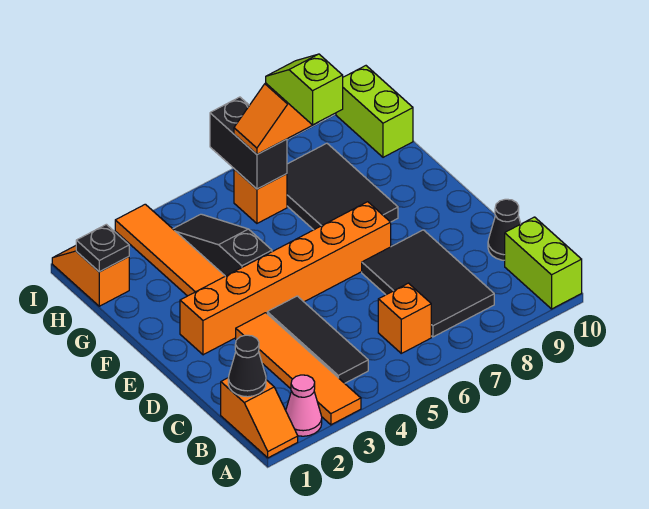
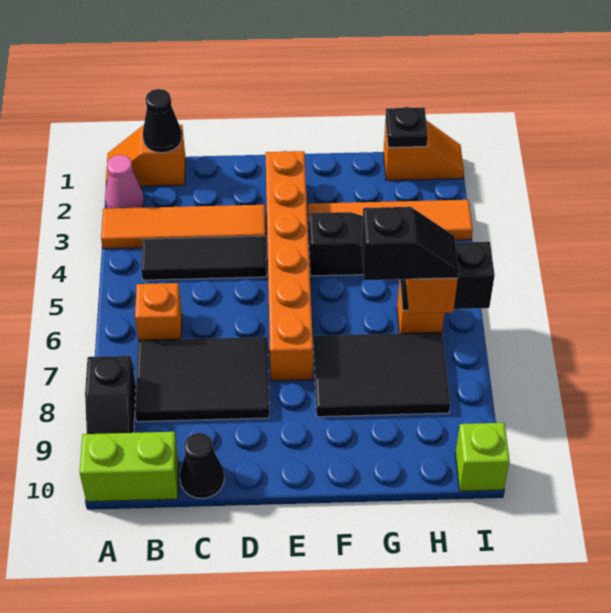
none -> black 1x2 slope [85,356,136,434]
lime 1x2 slope [266,54,343,125] -> black 1x2 slope [361,207,459,280]
lime 1x2 brick [336,66,413,157] -> lime 1x1 brick [455,423,510,491]

